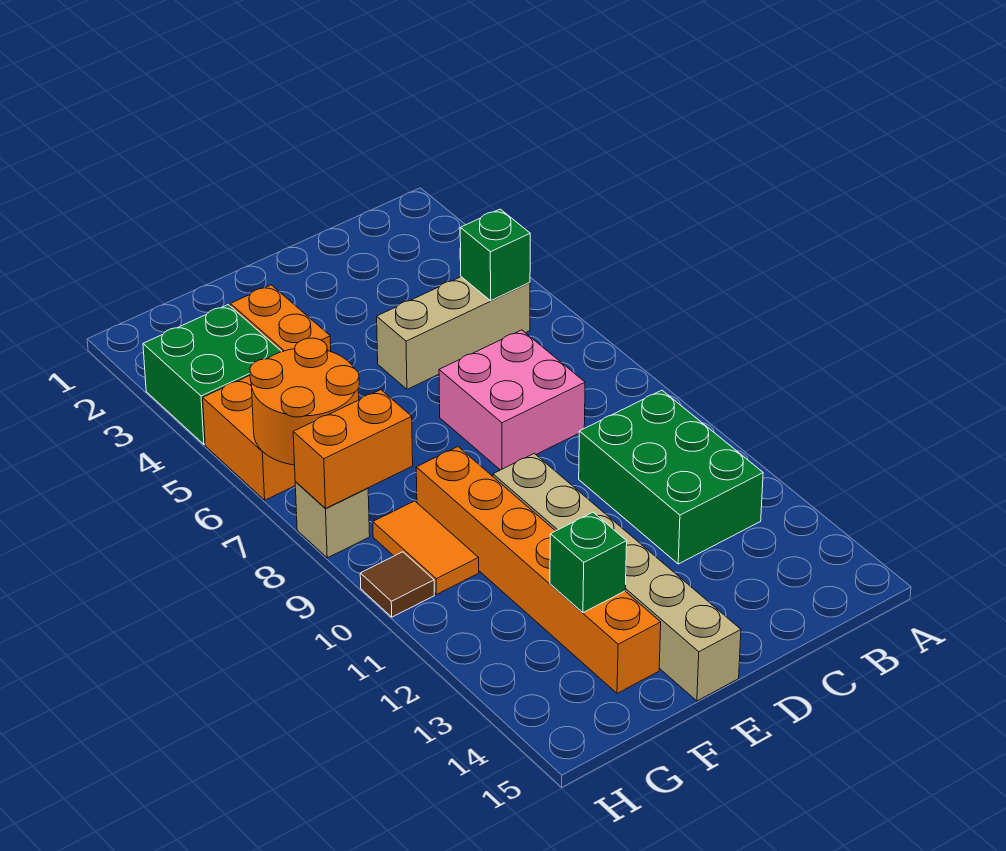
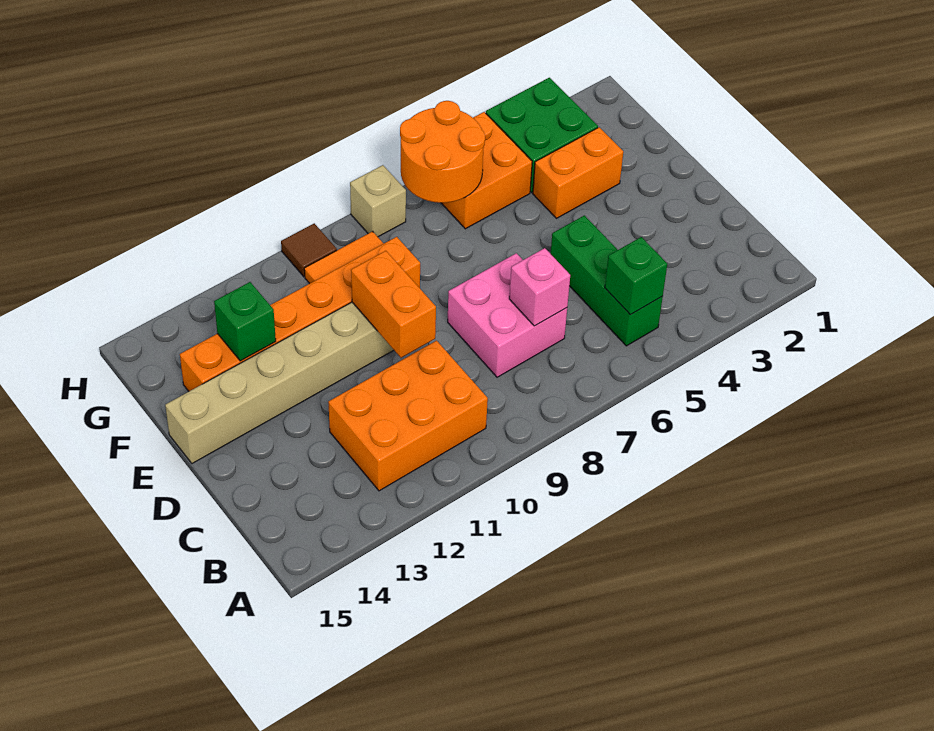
tan 1x3 brick [377,277,530,389] -> green 1x3 brick [551,215,663,346]
green 2x3 brick [579,390,763,564] -> orange 2x3 brick [328,341,488,491]
none -> pink 1x1 brick [509,248,570,326]
orange 1x2 brick [293,390,413,509] -> orange 1x2 brick moved to [351,251,436,358]

